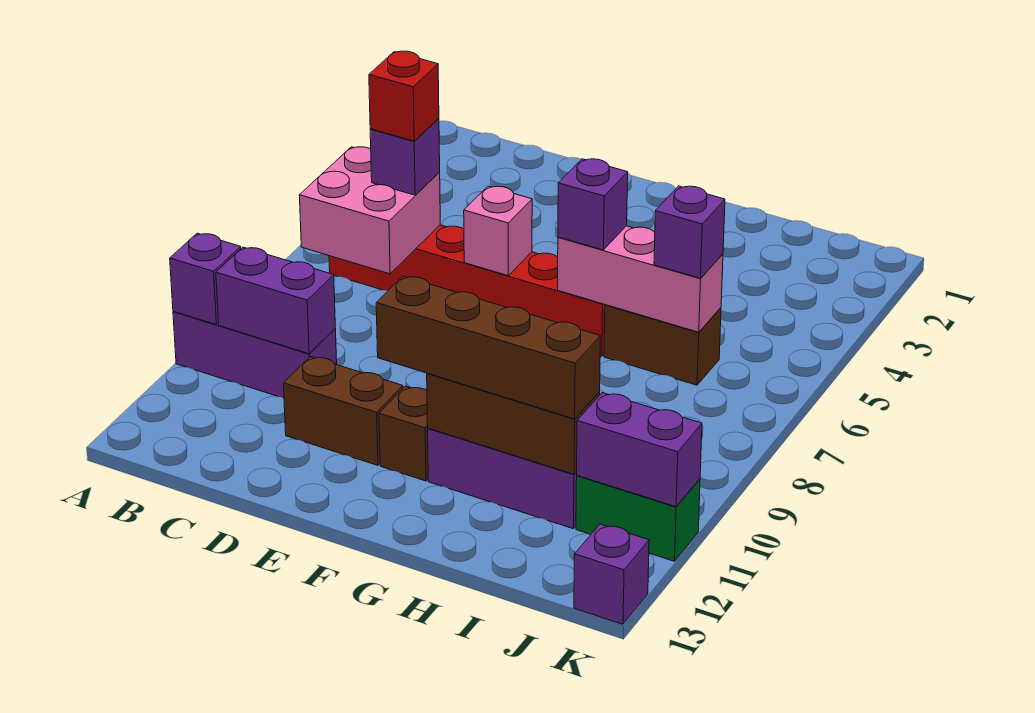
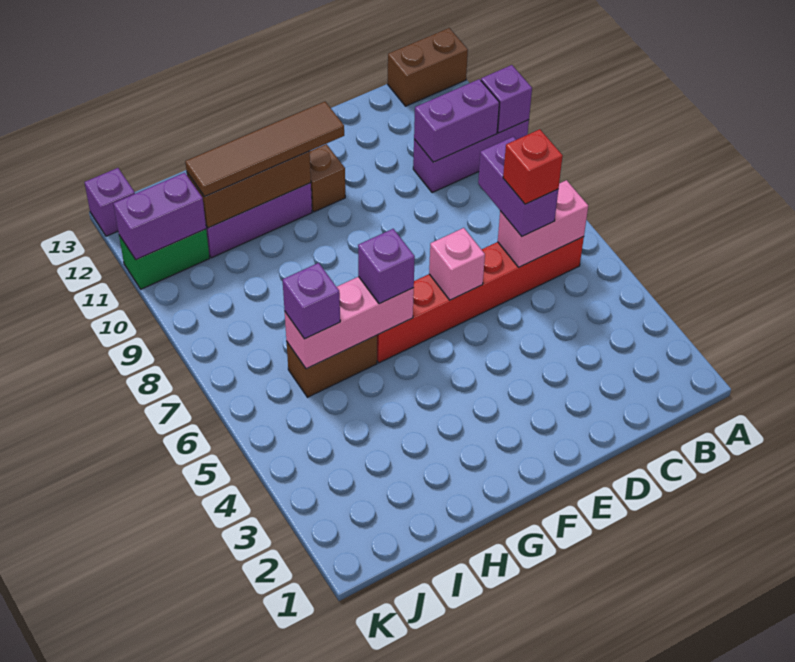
pink 2x2 brick [299,147,440,274] -> pink 1x2 brick [498,180,588,267]
purple 1x1 brick [370,118,440,195] -> purple 1x2 brick [478,137,558,236]
brown 1x2 brick [284,357,403,465] -> brown 1x2 brick moved to [388,28,468,106]
brown 1x4 brick [376,276,600,419] -> brown 1x4 tile [185,102,344,197]

